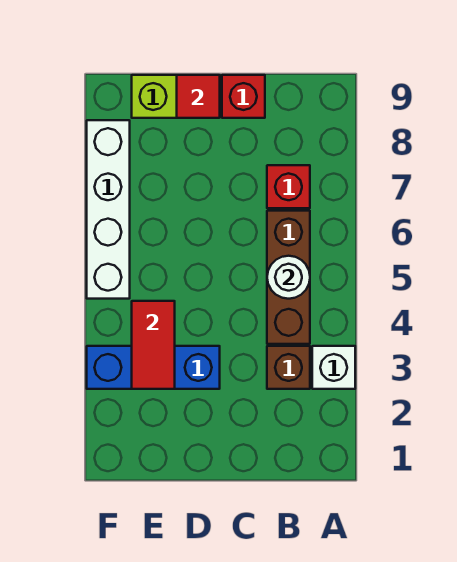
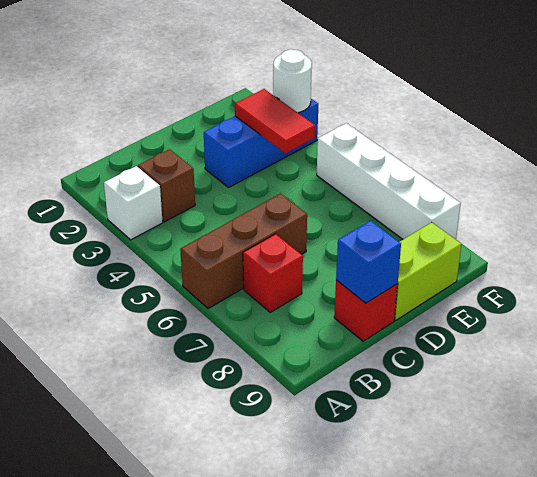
brown 1x3 brick [267,211,310,344] -> brown 1x3 brick turned to [180,194,307,309]
white 1x1 round brick [267,256,310,299] -> white 1x1 round brick moved to [273,49,312,113]
none -> blue 1x1 brick [336,221,401,303]
red 1x1 tile [177,75,220,118] -> none

